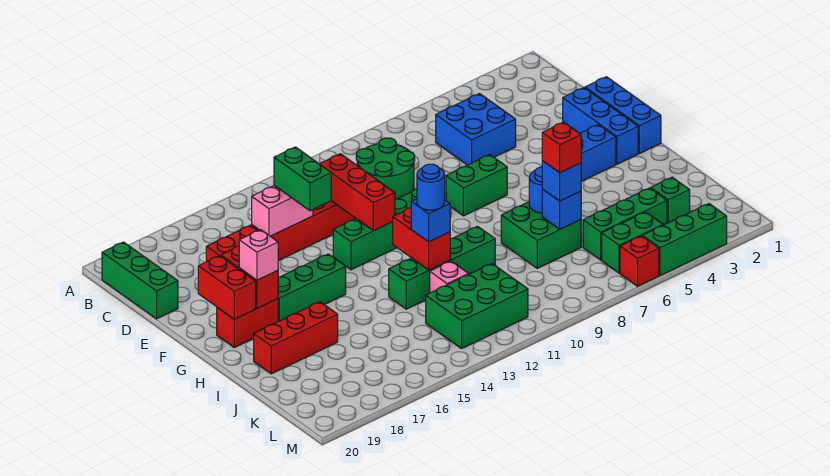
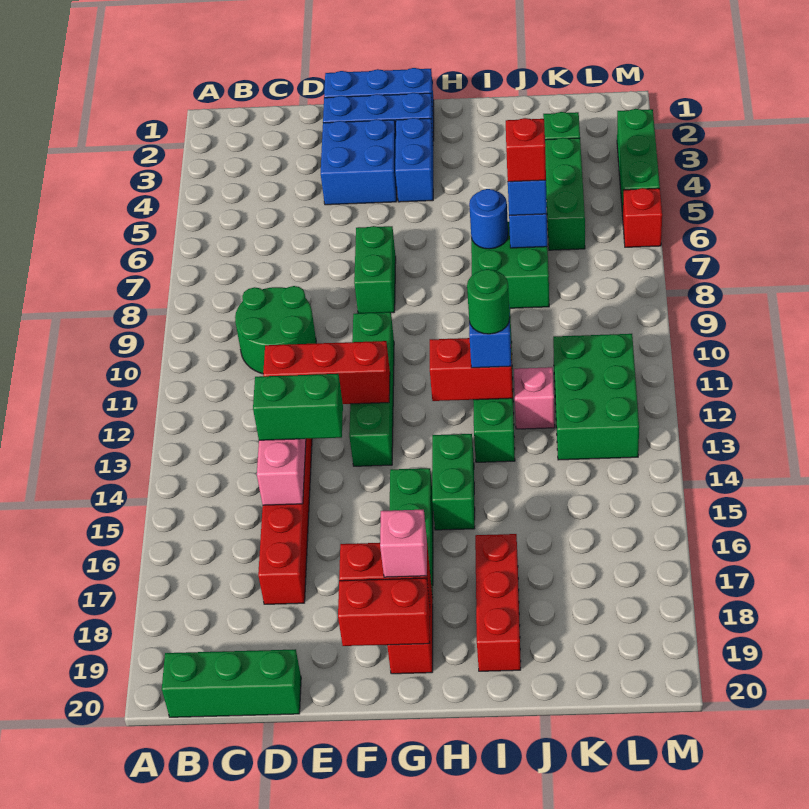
blue 2x2 brick [436,94,516,165] -> blue 2x2 brick moved to [321,119,397,205]
blue 1x1 round brick [417,164,445,210] -> green 1x1 round brick [467,269,510,334]
green 1x2 brick [602,212,663,273] -> green 1x2 brick moved to [432,434,475,530]

